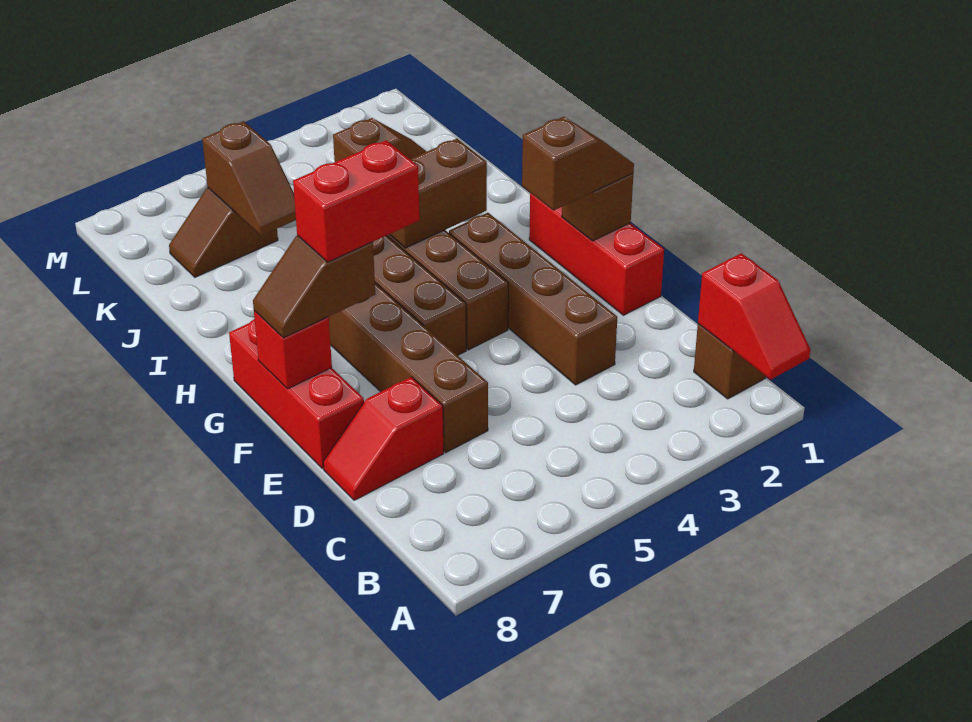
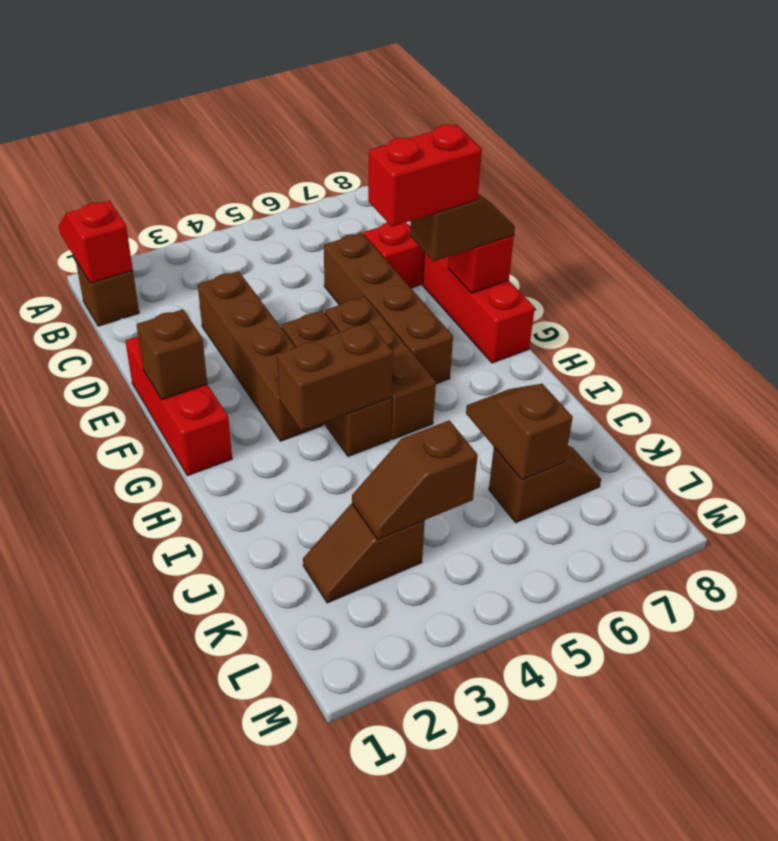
brown 1x2 slope [522,117,634,211] -> brown 1x2 slope moved to [352,420,478,539]

